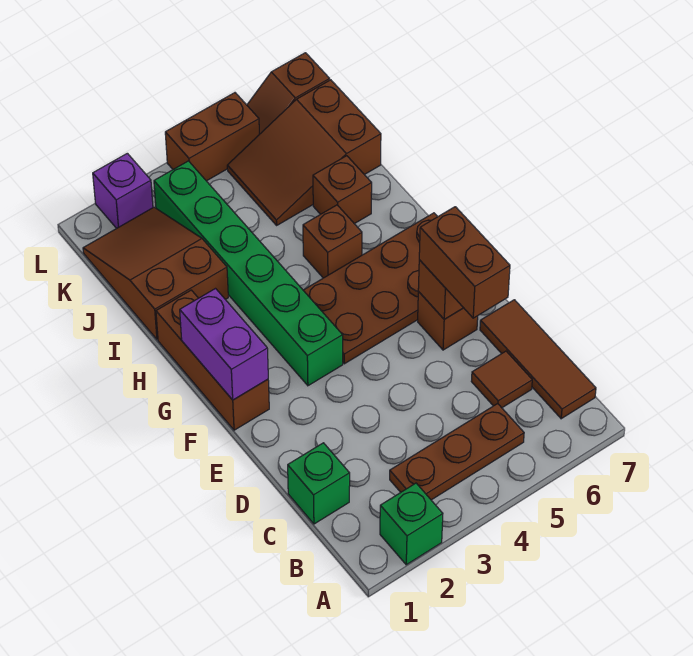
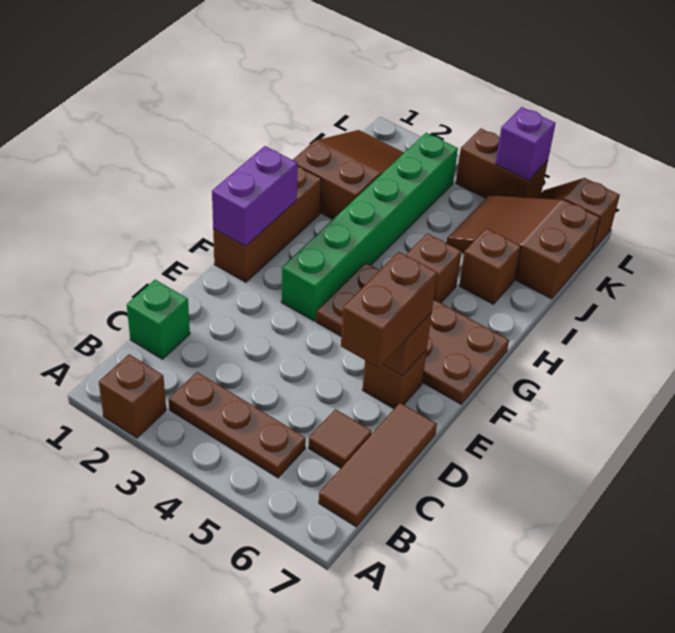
green 1x1 brick [380,483,443,565] -> brown 1x1 brick [99,354,166,438]
purple 1x1 brick [93,153,153,228] -> purple 1x1 brick moved to [495,107,556,180]

